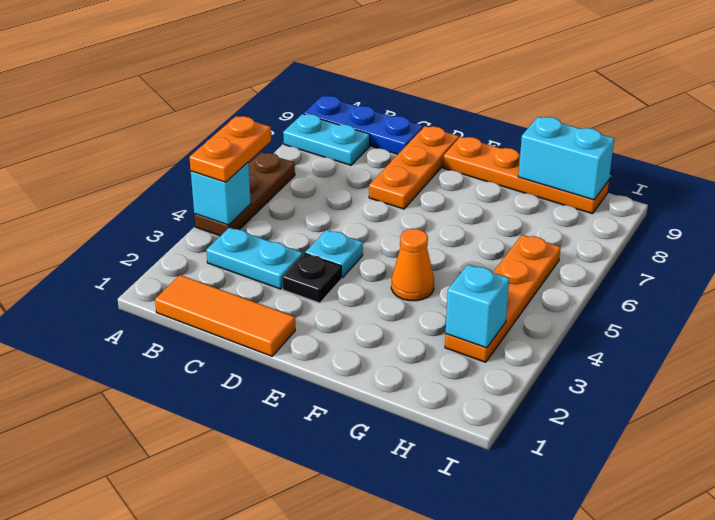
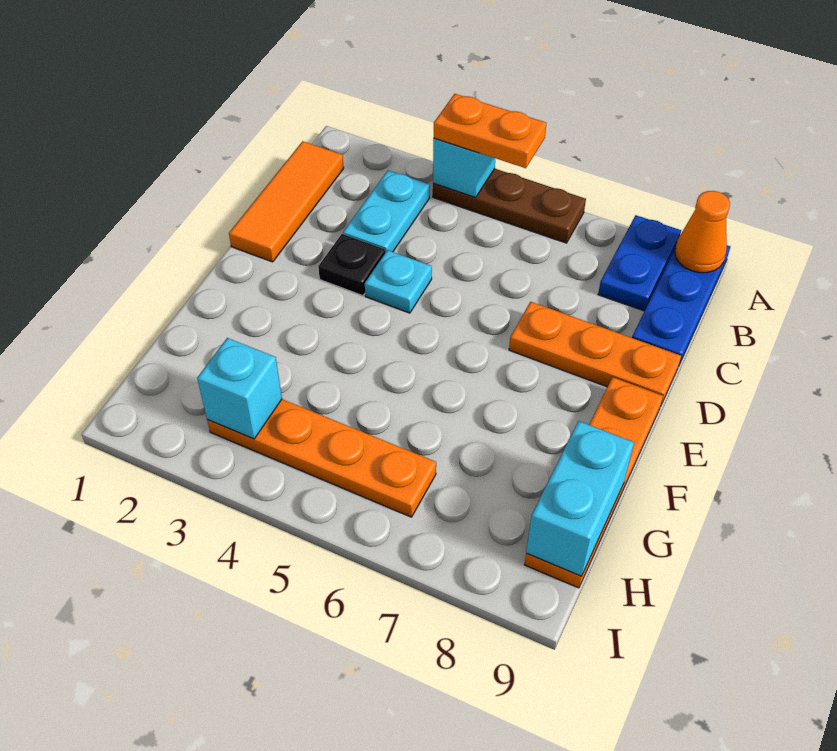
cyan 1x2 plate [283,114,370,165] -> blue 1x2 plate [598,215,681,311]
orange 1x1 cone [391,229,434,301] -> orange 1x1 cone moved to [675,191,730,273]

